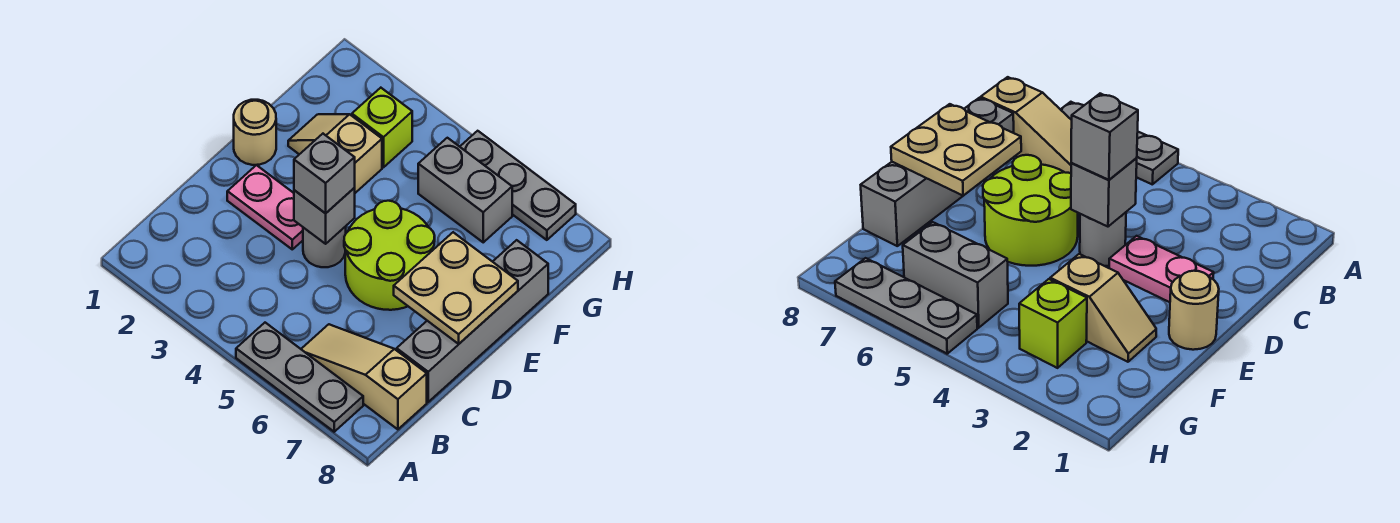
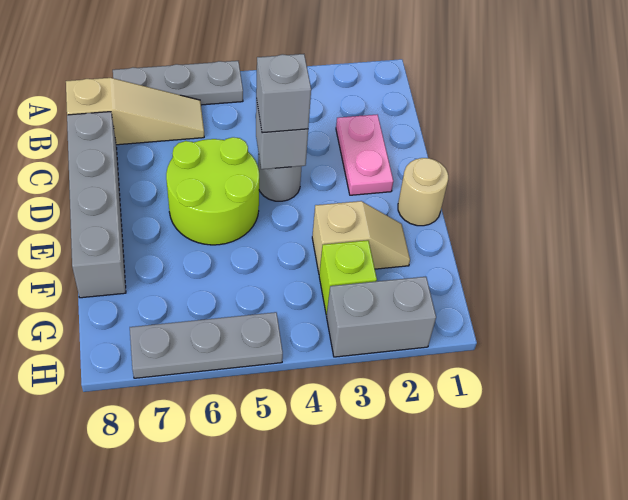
pink 1x2 plate [227,165,303,249] -> pink 1x2 plate turned to [336,115,393,195]
tan 2x2 plate [394,232,518,344] -> none
grey 1x2 brick [418,138,512,242] -> grey 1x2 brick moved to [327,276,436,357]

